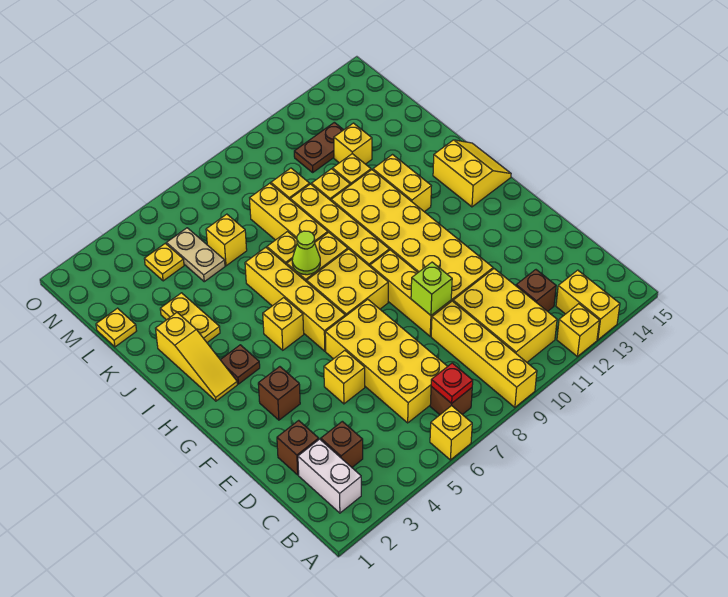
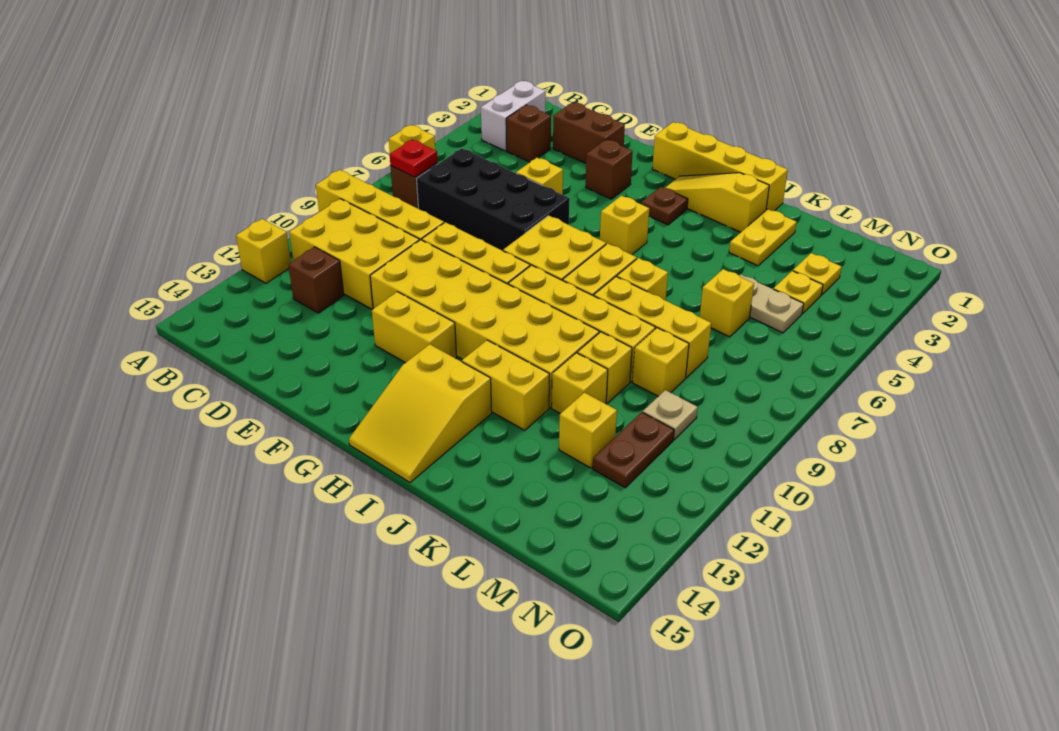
yellow 1x2 brick [556,270,620,340] -> yellow 1x2 brick moved to [372,292,457,363]
white 1x2 brick [298,439,361,513] -> white 1x2 brick turned to [481,81,546,151]
yellow 2x4 brick [325,300,448,423] -> black 2x4 brick [417,148,570,251]
brown 1x1 brick [277,420,319,475] -> brown 1x2 brick [553,102,625,163]
lime 1x1 brick [411,262,452,315] -> none
yellow 1x4 brick [245,247,345,351] -> yellow 1x4 brick moved to [652,122,788,211]
yellow 2x2 slope [433,140,511,207] -> yellow 2x3 slope [349,344,492,483]
lime 1x1 cone [292,231,320,275] -> none
yellow 1x2 plate [160,293,220,342] -> yellow 1x2 plate turned to [729,209,797,266]
yellow 1x1 plate [96,308,136,347] -> yellow 1x1 plate moved to [793,253,842,295]
none -> tan 1x1 plate [643,390,698,440]

